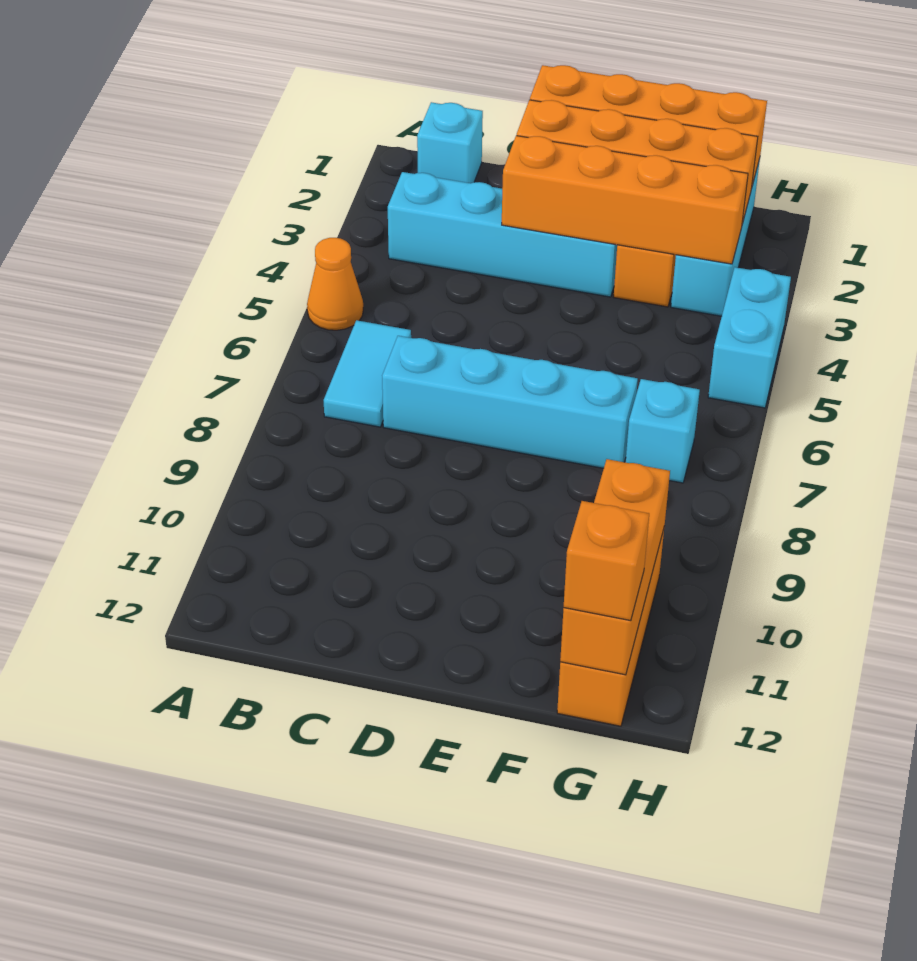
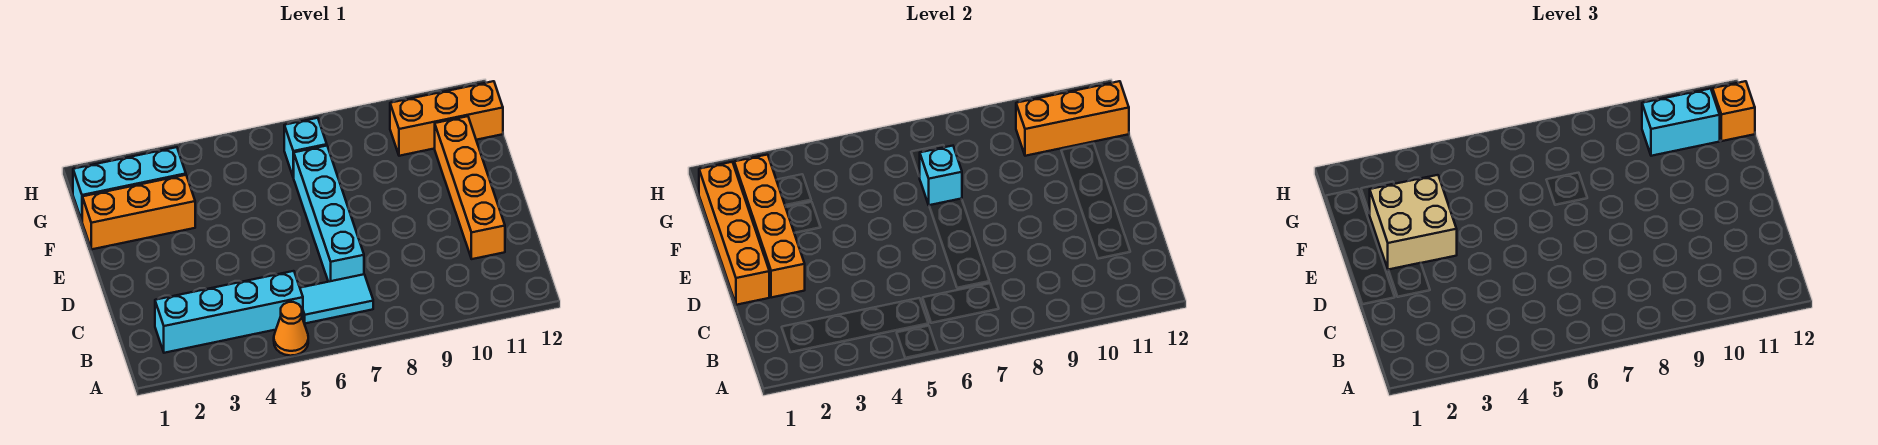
cyan 1x1 brick [417,102,483,183] -> cyan 1x1 brick moved to [920,146,962,205]
cyan 1x4 brick [388,172,617,297] -> cyan 1x4 brick turned to [155,271,303,353]
orange 1x4 brick [502,136,748,264] -> orange 1x4 brick moved to [435,116,505,259]
none -> tan 2x2 brick [1370,175,1457,270]
cyan 1x2 brick [708,267,791,408] -> cyan 1x2 brick moved to [1642,89,1720,156]

